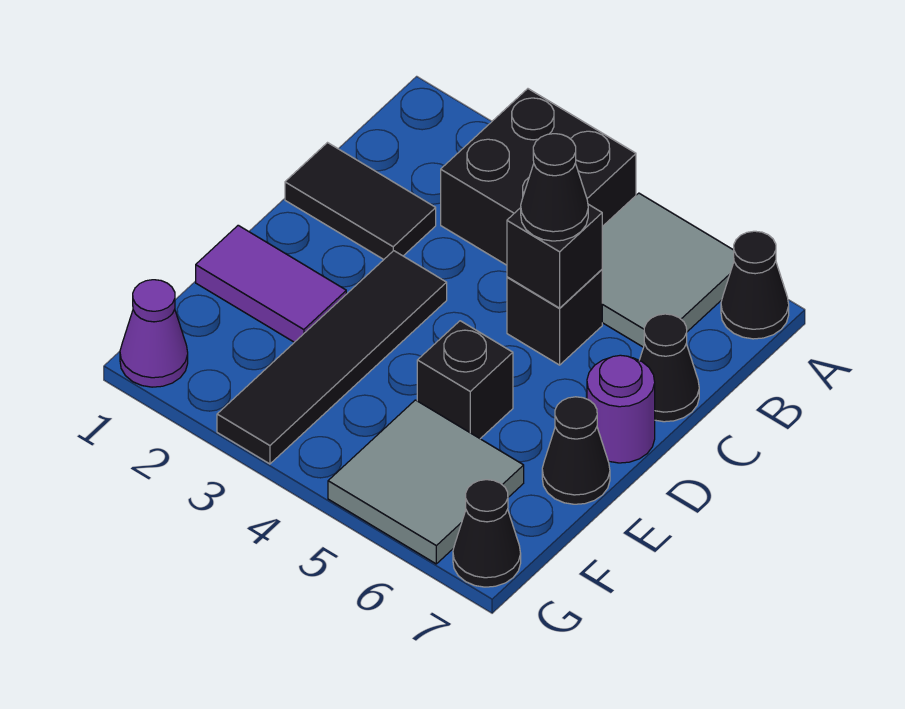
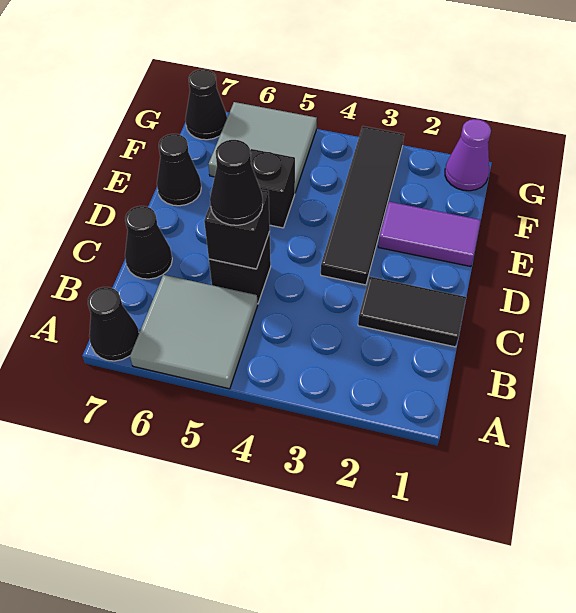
black 2x2 brick [441,89,636,265] -> none
purple 1x1 round brick [587,355,655,463] -> none

